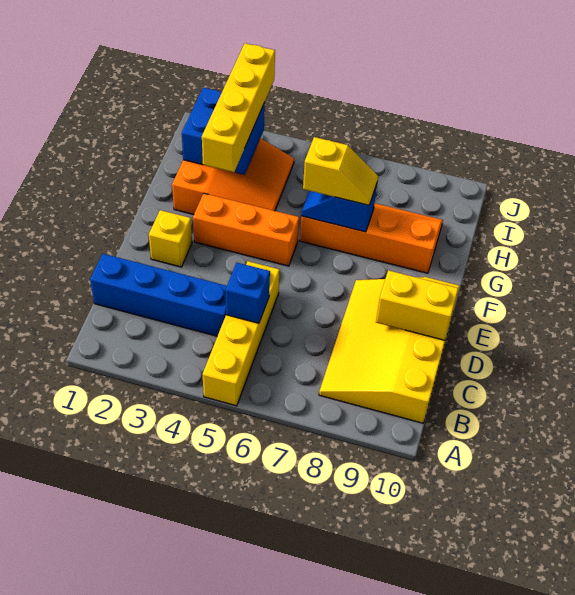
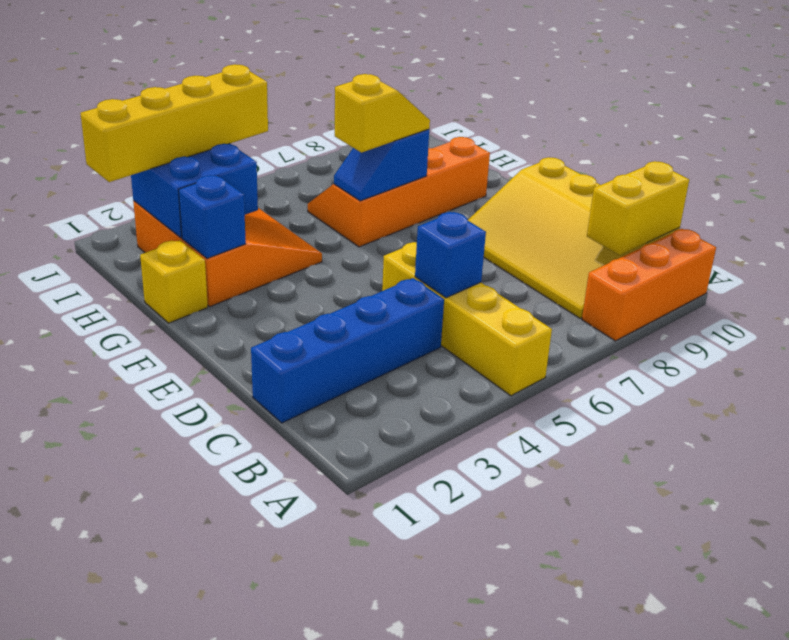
yellow 1x2 brick [376,270,458,340] -> yellow 1x2 brick moved to [587,161,689,255]
yellow 1x1 brick [149,210,192,267] -> yellow 1x1 brick moved to [140,240,208,323]
orange 1x3 brick [193,193,299,266] -> orange 1x3 brick moved to [582,229,716,341]
none -> blue 1x1 brick [179,175,246,258]
yellow 1x4 brick [202,43,275,172] -> yellow 1x4 brick turned to [81,64,268,182]

